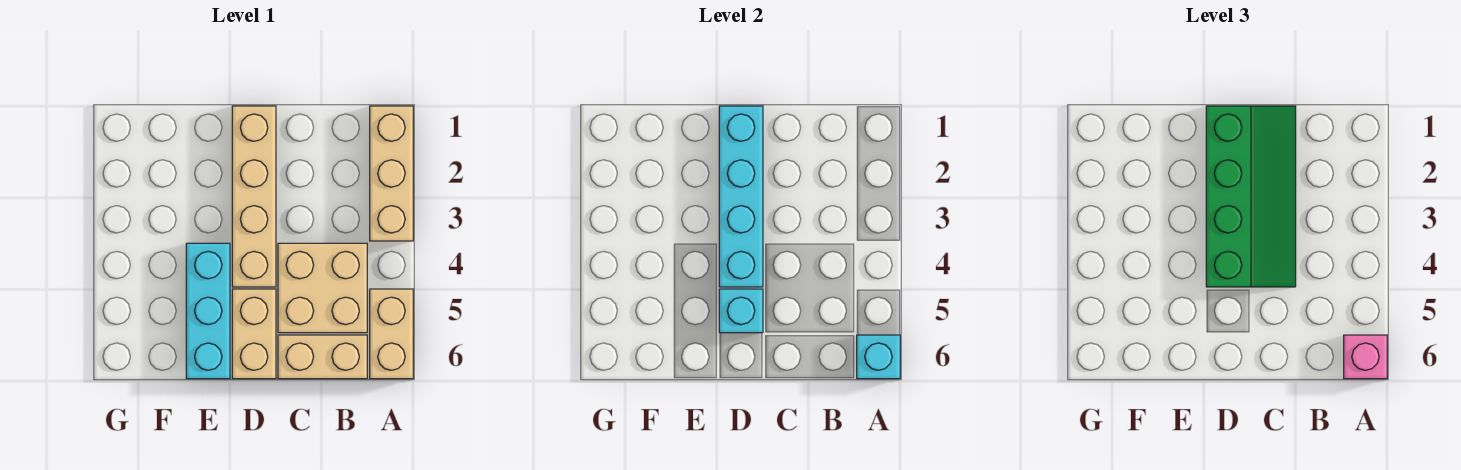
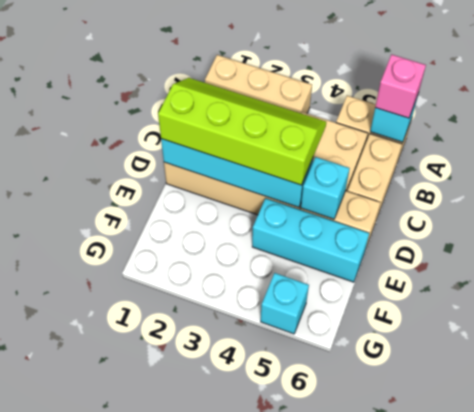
green 2x4 slope [1206,106,1296,287] -> lime 2x4 slope [158,78,326,185]
none -> cyan 1x1 brick [261,273,309,334]

